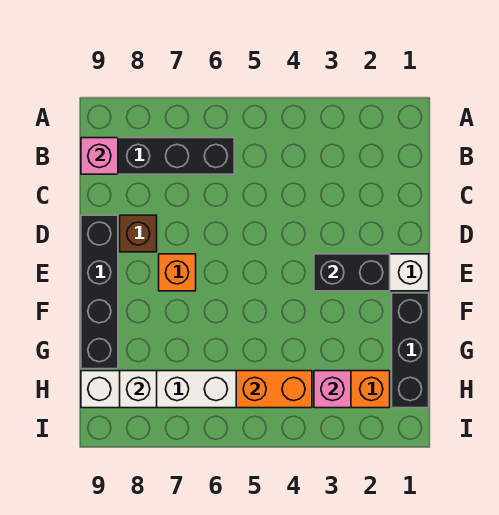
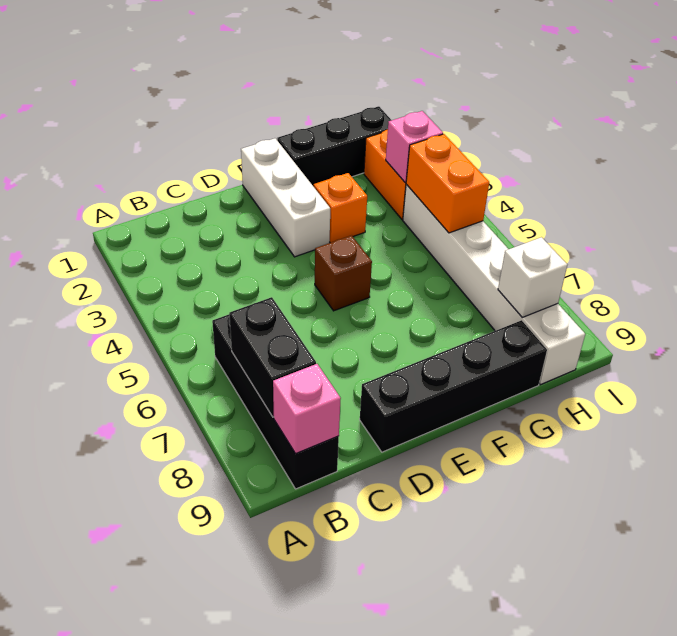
brown 1x1 brick [120,215,157,252] -> brown 1x1 brick moved to [315,235,372,311]
black 1x2 brick [314,254,390,291] -> black 1x2 brick moved to [229,297,316,417]
orange 1x1 brick [159,254,196,291] -> orange 1x1 brick moved to [314,173,367,243]

